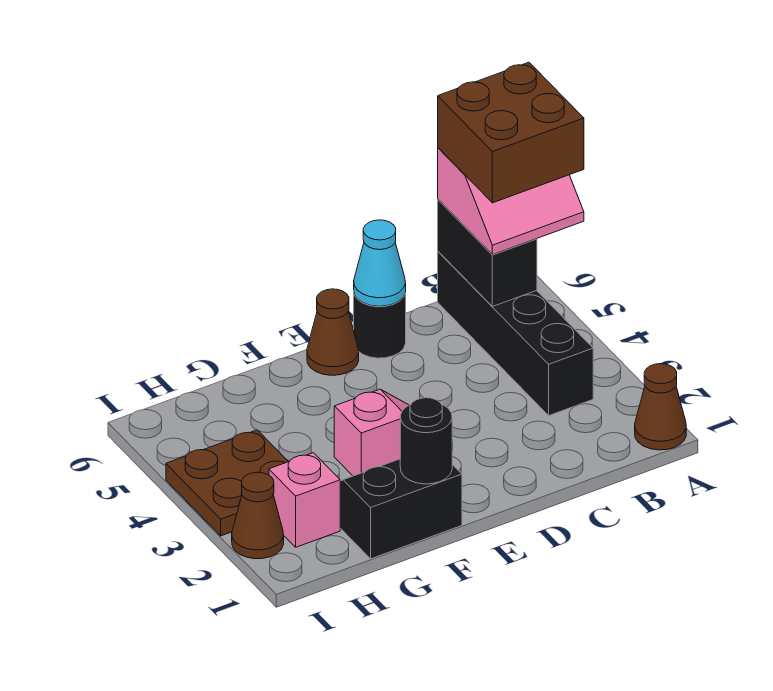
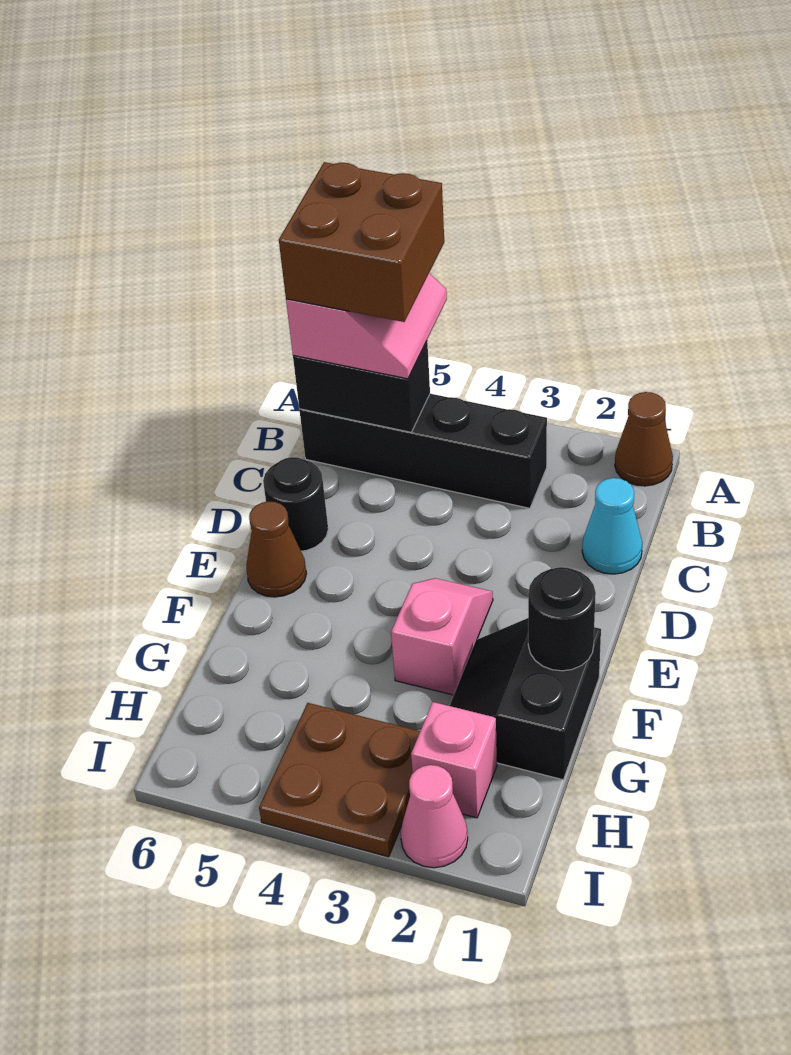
cyan 1x1 cone [354,220,406,306] -> cyan 1x1 cone moved to [582,478,642,574]
brown 1x1 cone [232,472,284,559] -> pink 1x1 cone [400,765,468,868]

